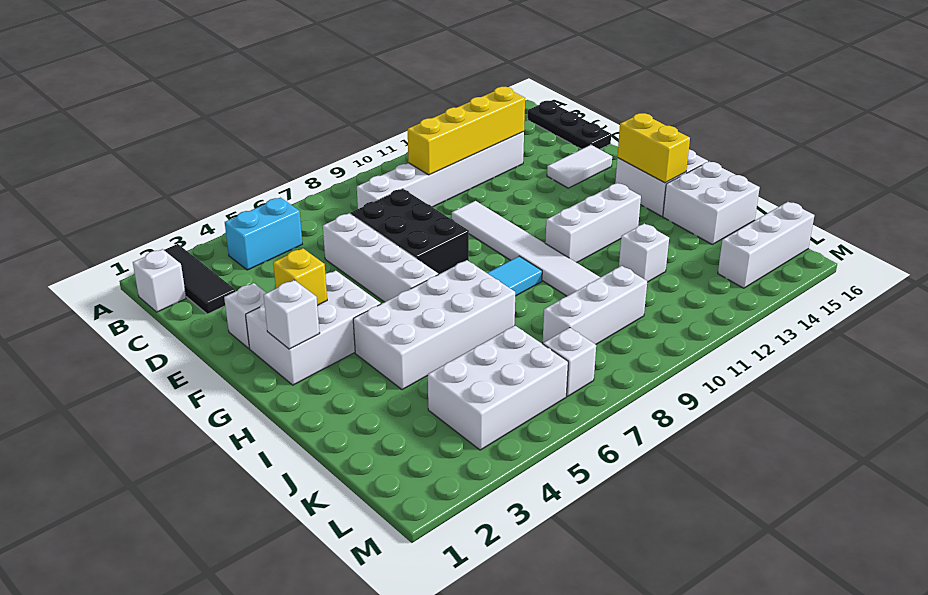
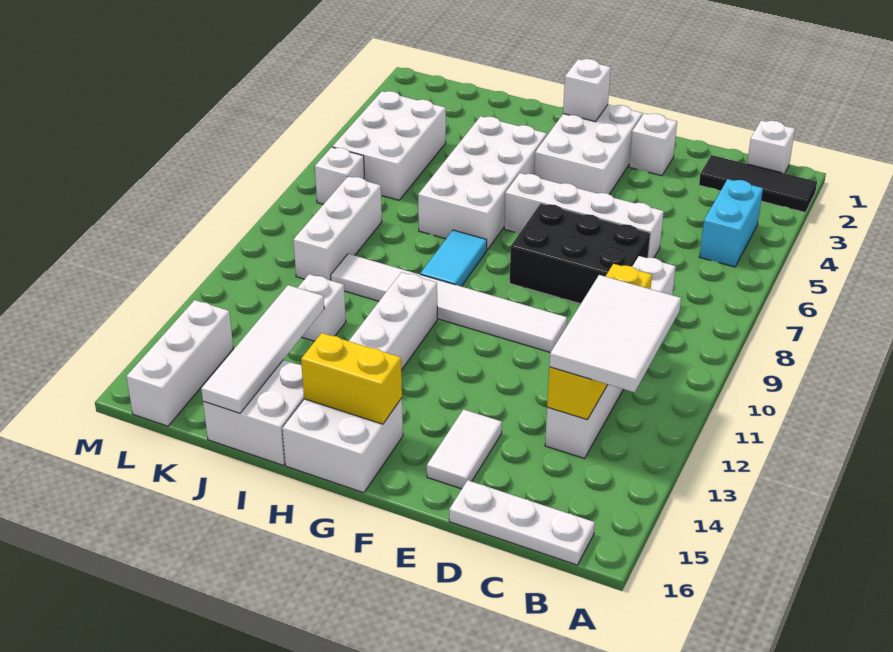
none -> white 2x3 tile [549,275,681,392]
black 1x3 plate [528,101,611,149] -> white 1x3 plate [449,480,595,565]
yellow 1x1 brick [273,248,327,305] -> none
none -> white 1x4 tile [201,285,324,413]

